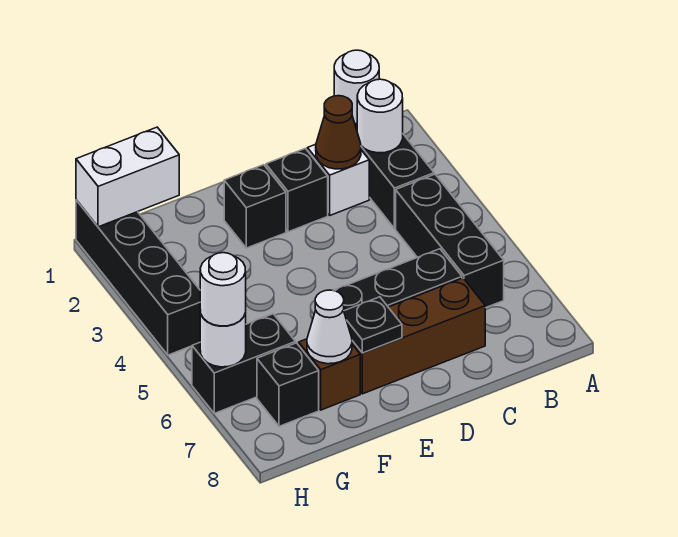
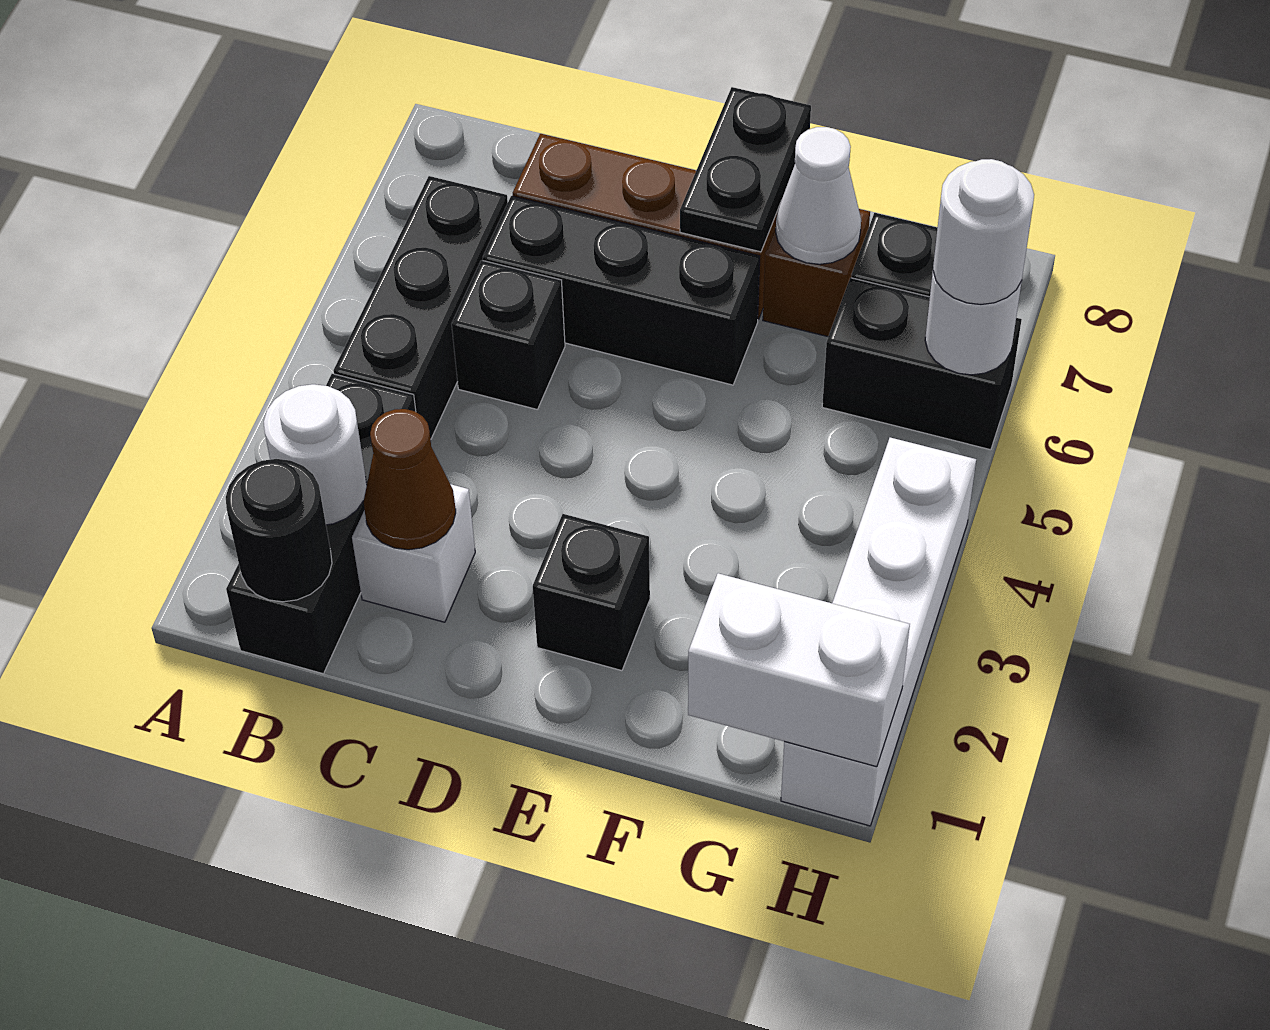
white 1x1 round brick [334,50,379,124] -> black 1x1 round brick [226,459,332,602]
black 1x1 brick [266,148,328,232] -> black 1x1 brick moved to [452,260,565,409]
black 1x1 plate [344,297,402,353] -> black 1x2 plate [680,87,811,252]
black 1x4 brick [76,200,200,355] -> white 1x4 brick [781,438,976,826]

